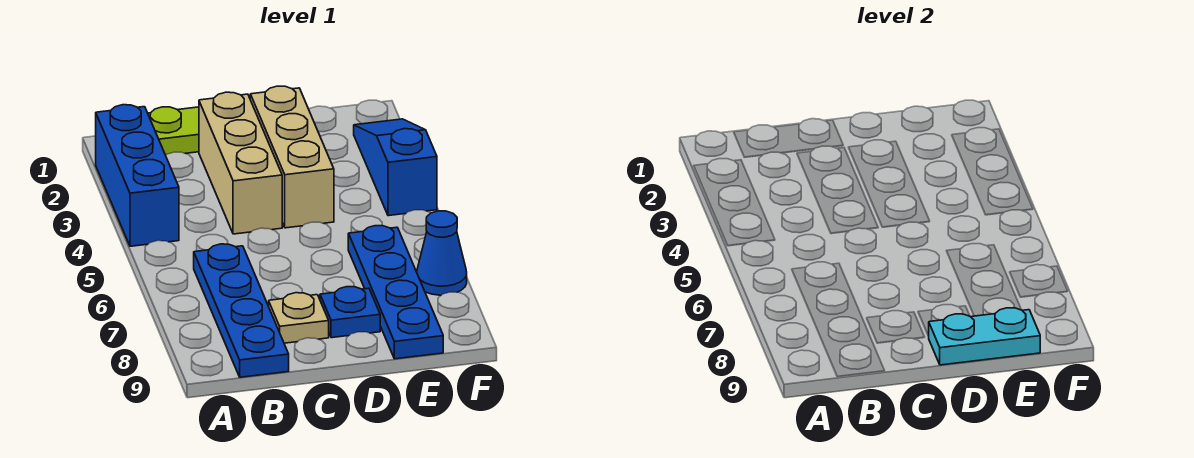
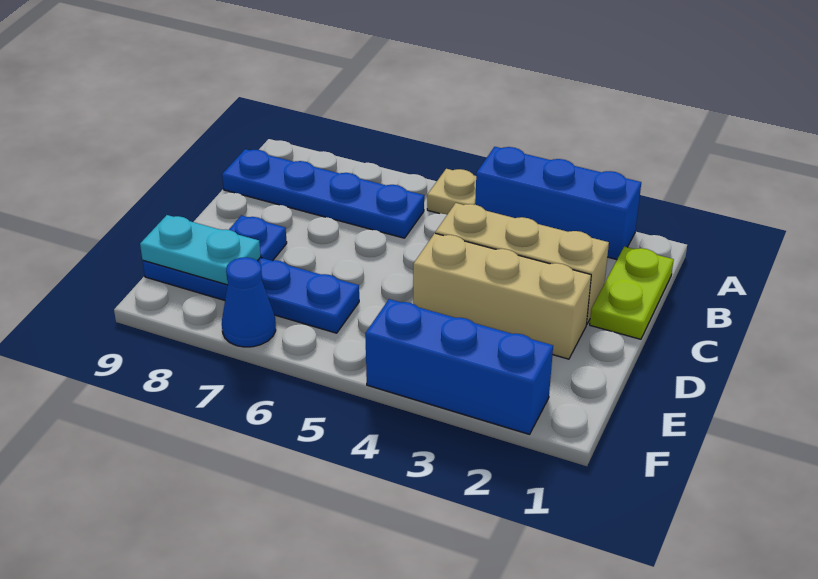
tan 1x1 plate [269,293,329,343] -> tan 1x1 plate moved to [427,169,476,215]
cyan 1x2 plate [929,308,1040,365] -> cyan 1x2 plate turned to [140,215,261,285]
blue 1x3 slope [354,119,437,216] -> blue 1x3 brick [365,299,553,434]

